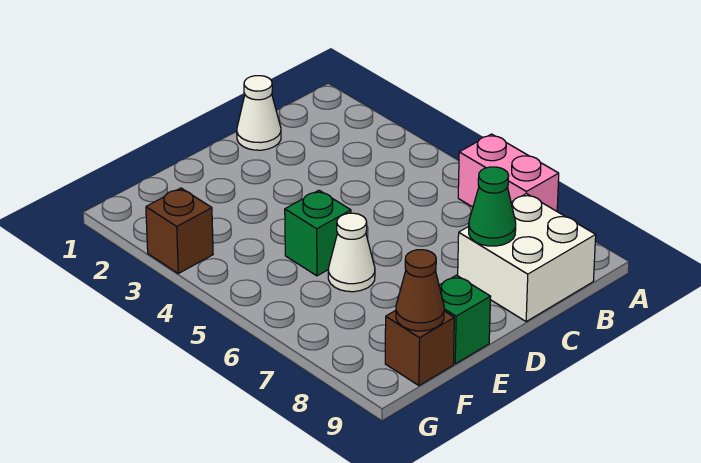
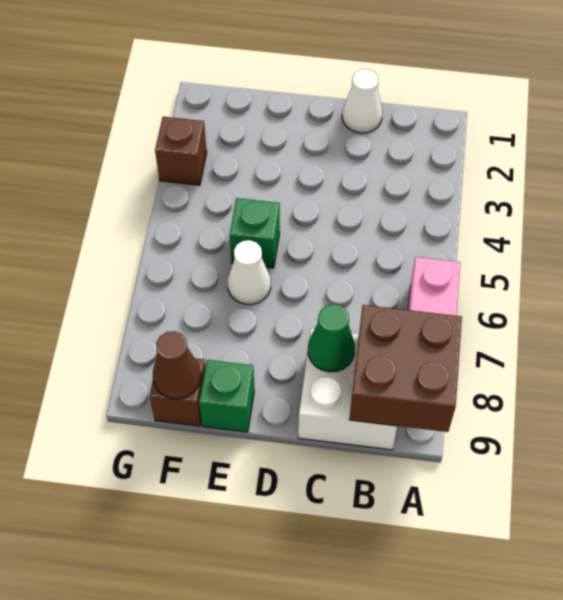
none -> brown 2x2 brick [349,305,462,432]

